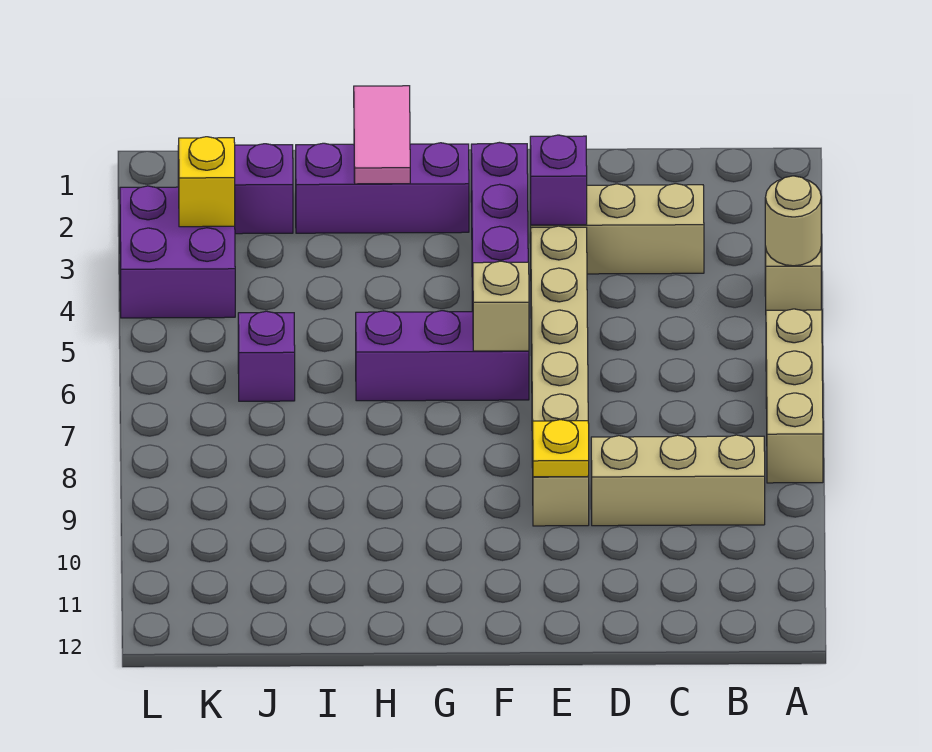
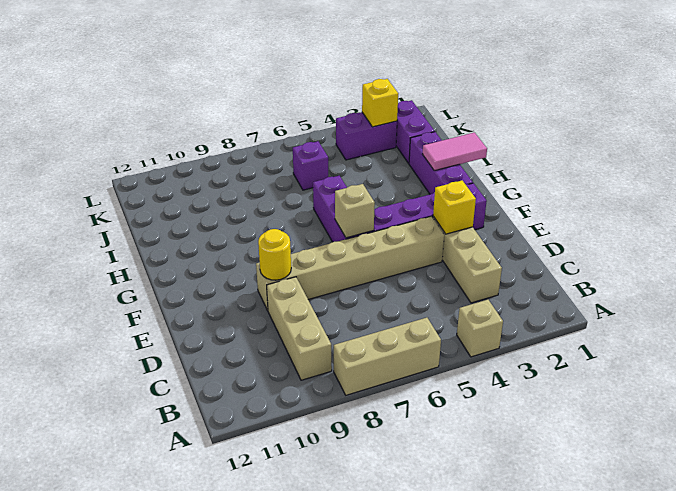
tan 1x1 round brick [765,176,821,266] -> none
purple 1x1 brick [530,135,587,225] -> yellow 1x1 brick [433,180,476,234]
yellow 1x1 plate [533,420,589,477] -> yellow 1x1 round brick [258,229,291,280]
purple 2x2 brick [120,186,235,318] -> purple 1x2 brick [336,112,397,160]

